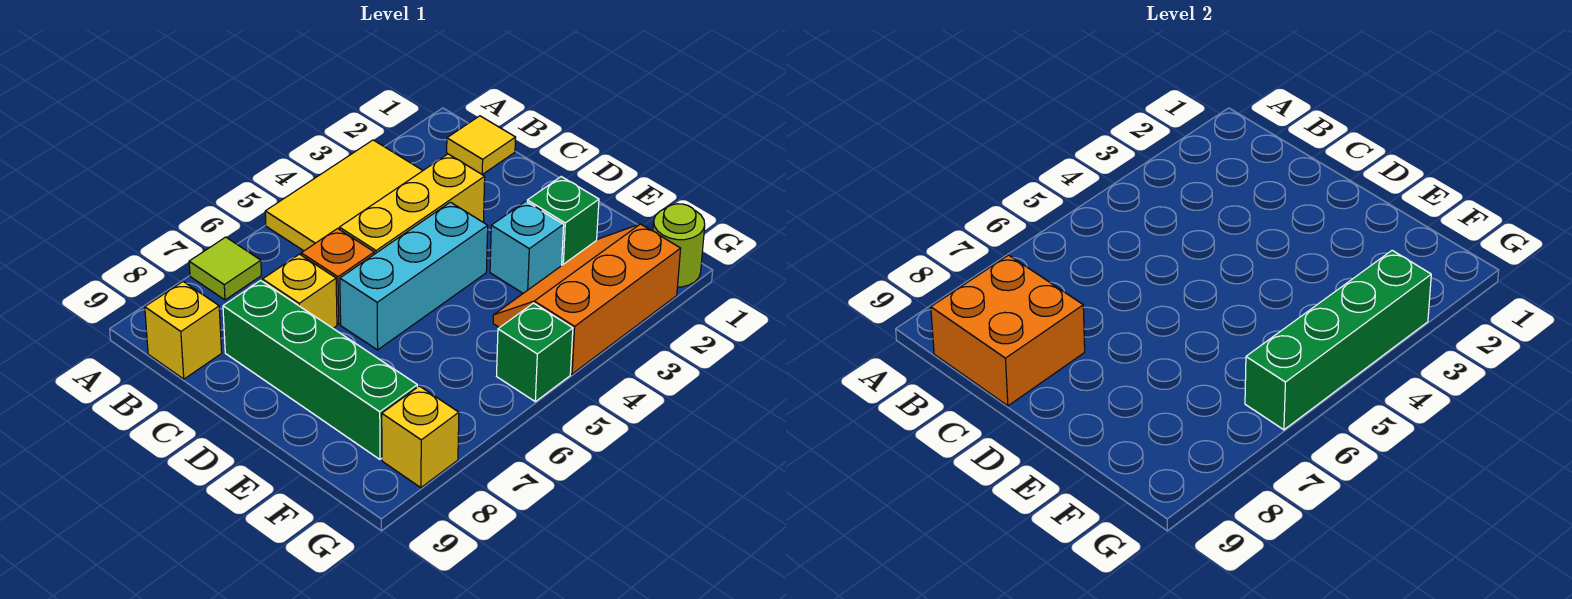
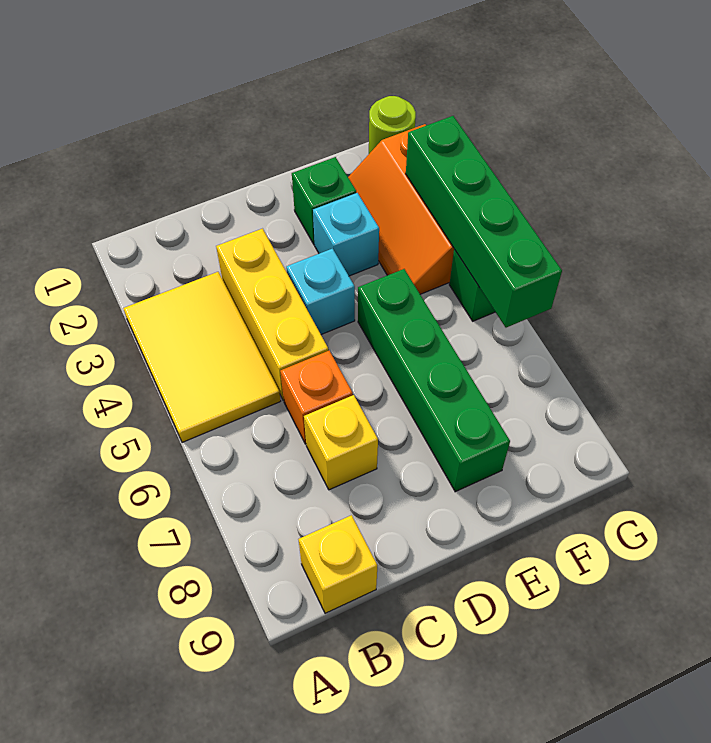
lime 1x1 tile [189,237,261,300] -> none
yellow 1x1 tile [447,116,516,175] -> none
orange 2x2 brick [931,255,1085,406] -> none
green 1x4 brick [223,280,417,459] -> green 1x4 brick turned to [358,269,510,492]
cyan 1x3 brick [340,202,488,350] -> cyan 1x1 brick [286,249,355,335]
yellow 1x1 brick [382,386,459,488] -> none

